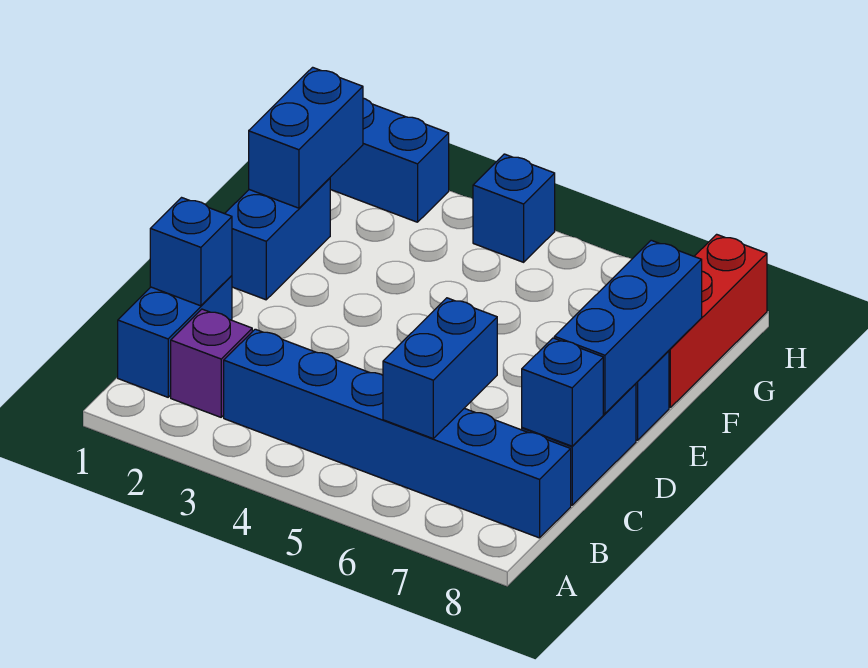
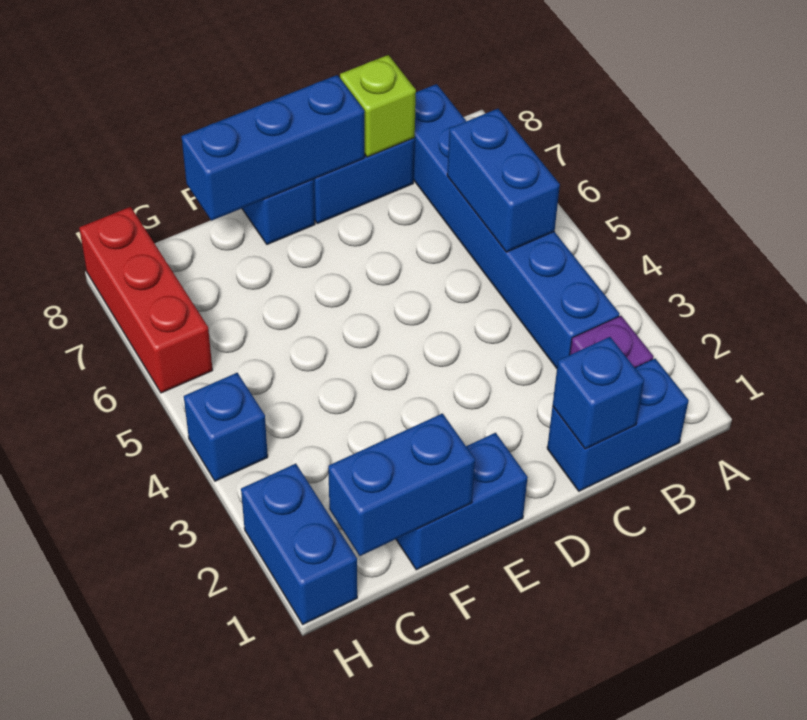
blue 1x2 brick [383,298,497,438] -> blue 1x2 brick turned to [447,109,560,252]
blue 1x1 brick [522,338,603,446] -> lime 1x1 brick [340,55,416,157]
red 1x3 brick [669,234,767,408] -> red 1x3 brick turned to [79,207,213,393]

